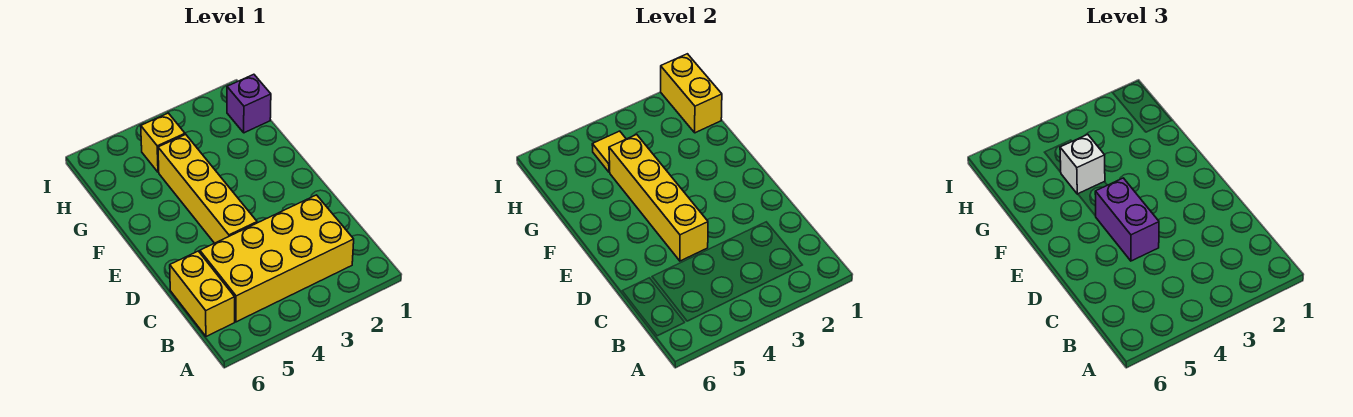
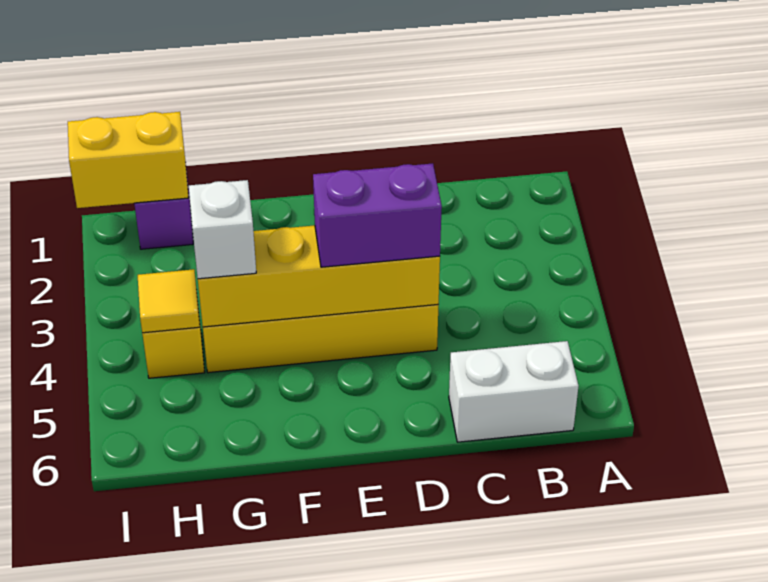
yellow 2x4 brick [200,195,354,322] -> none
yellow 1x2 brick [170,251,235,336] -> white 1x2 brick [449,341,579,442]

